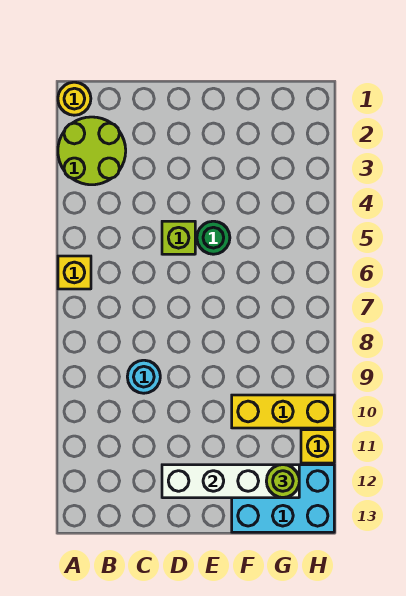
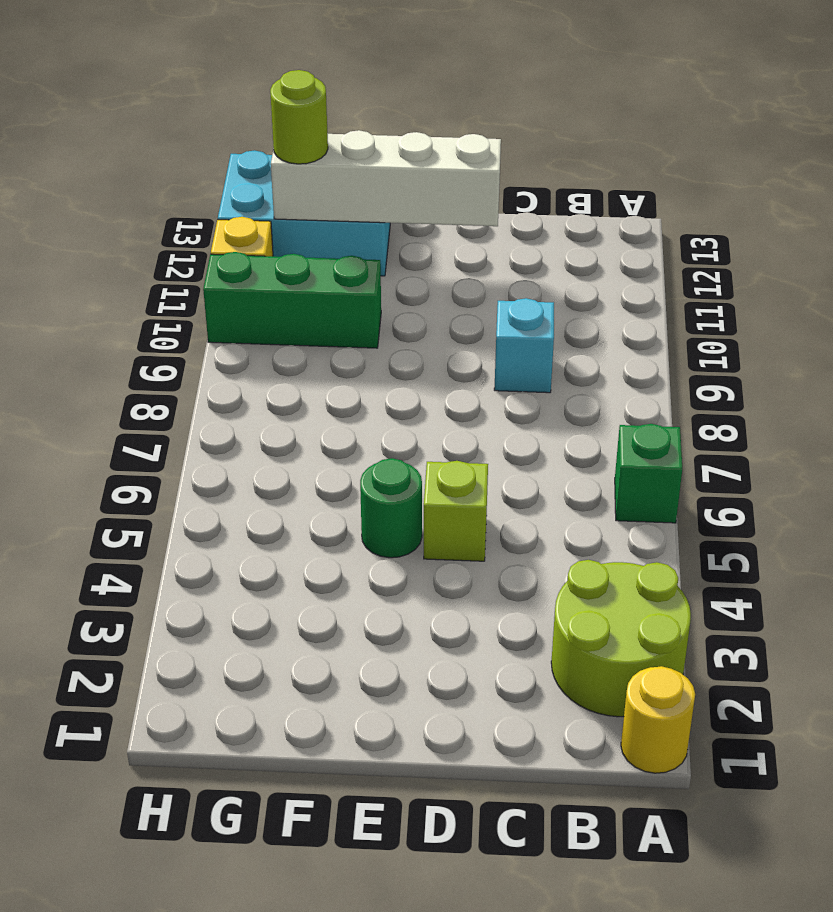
yellow 1x1 brick [58,256,91,289] -> green 1x1 brick [615,424,682,523]
cyan 1x1 round brick [127,360,160,393] -> cyan 1x1 brick [494,298,554,393]
yellow 1x3 brick [232,395,334,428] -> green 1x3 brick [203,252,381,348]

